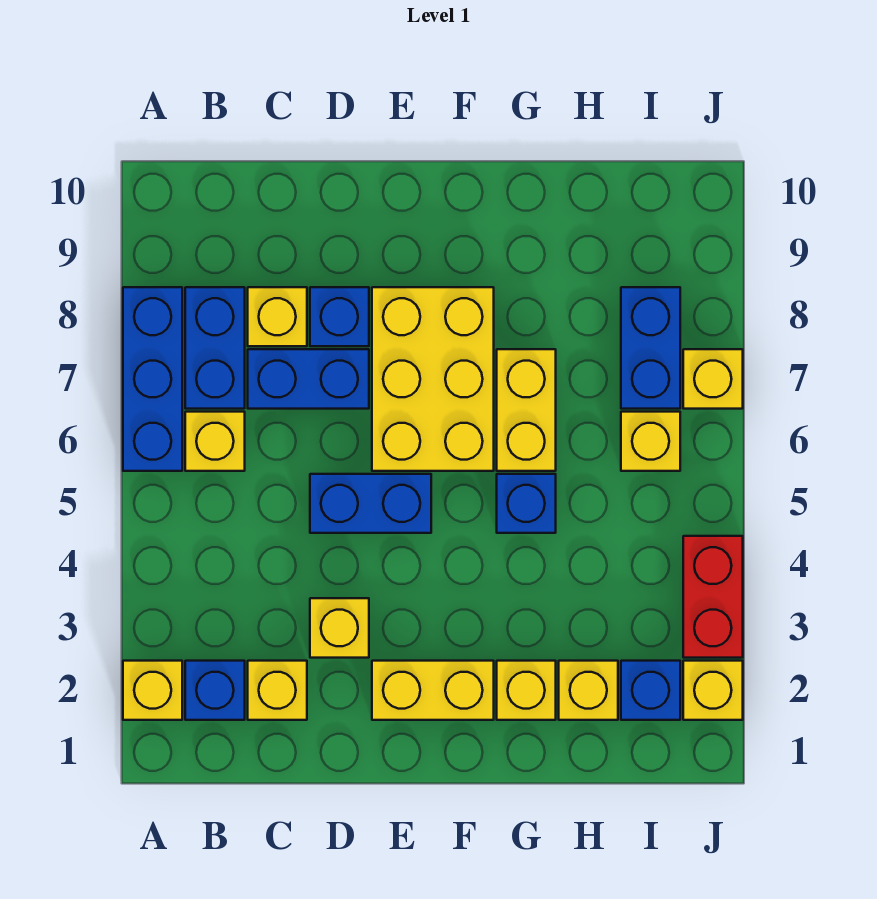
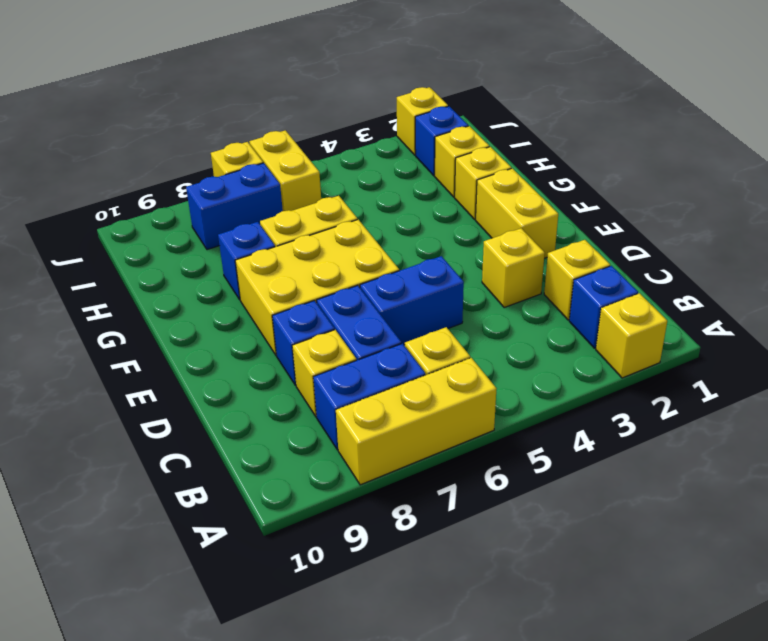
blue 1x3 brick [123,287,182,471] -> yellow 1x3 brick [336,358,497,485]
blue 1x2 brick [310,474,431,533] -> blue 1x2 brick turned to [360,256,464,345]
blue 1x1 brick [497,474,556,533] -> blue 1x1 brick moved to [218,222,275,300]
yellow 1x1 brick [621,412,680,471] -> yellow 1x2 brick [249,130,321,211]
red 1x2 brick [683,536,743,658] -> none

